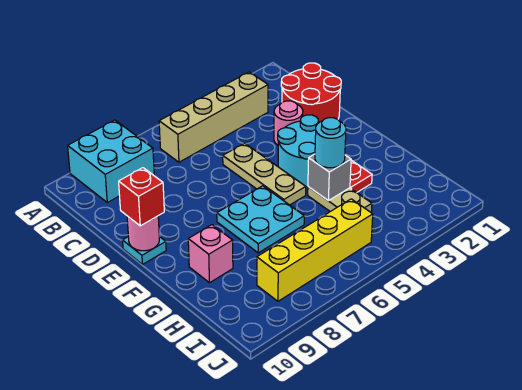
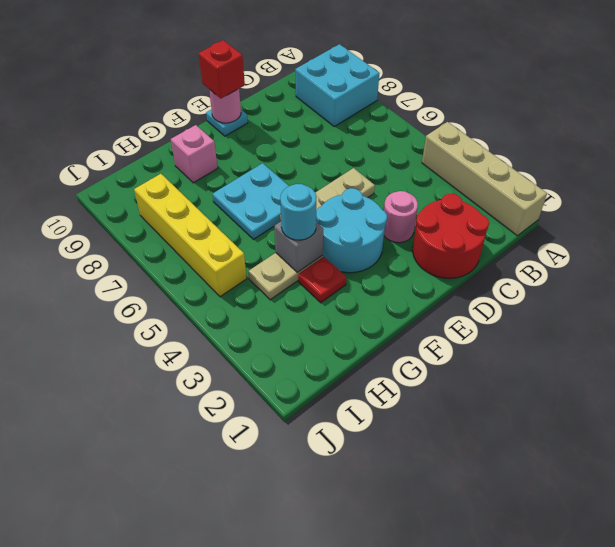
tan 1x4 brick [159,72,268,162] -> tan 1x4 brick moved to [422,122,547,236]

